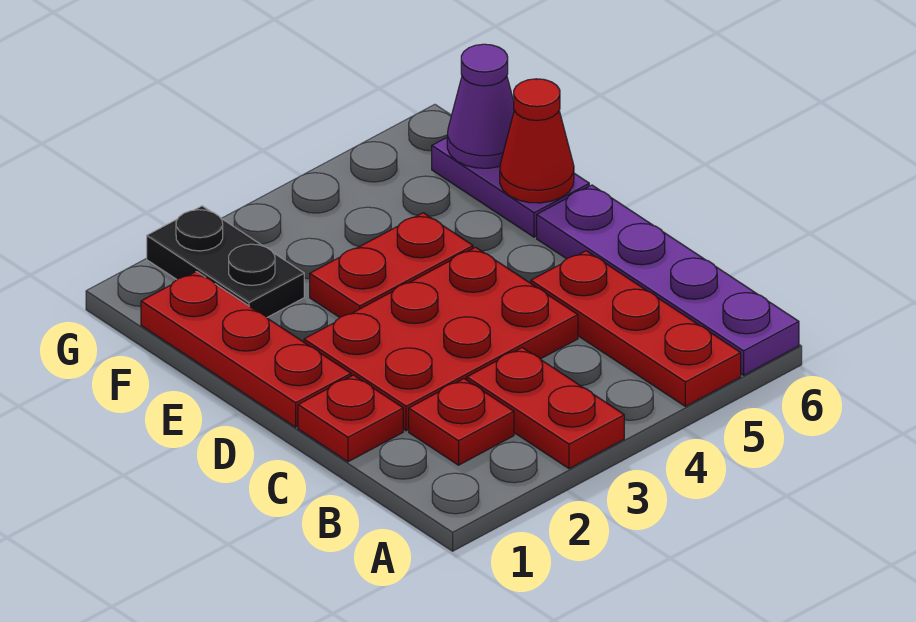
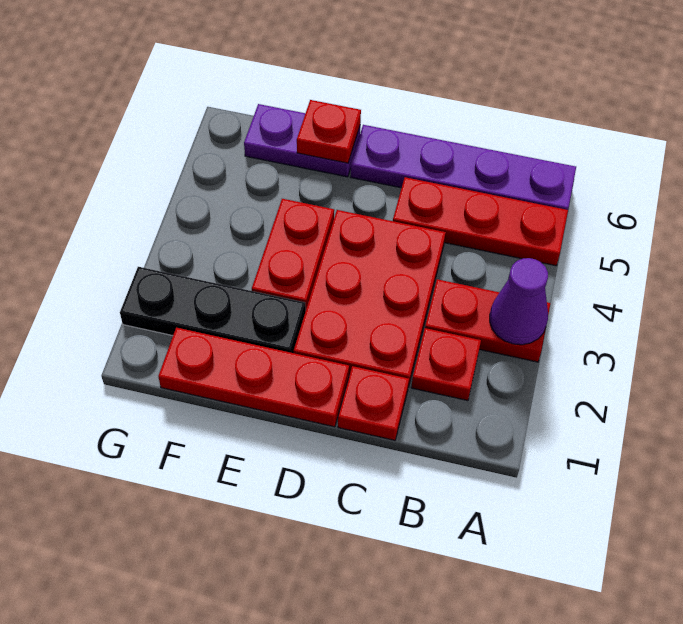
red 1x1 cone [500,79,574,203] -> red 1x1 plate [297,100,361,163]
black 1x2 plate [147,206,304,317] -> black 1x3 plate [120,267,306,353]
purple 1x1 cone [447,44,514,168] -> purple 1x1 cone moved to [490,258,548,345]

